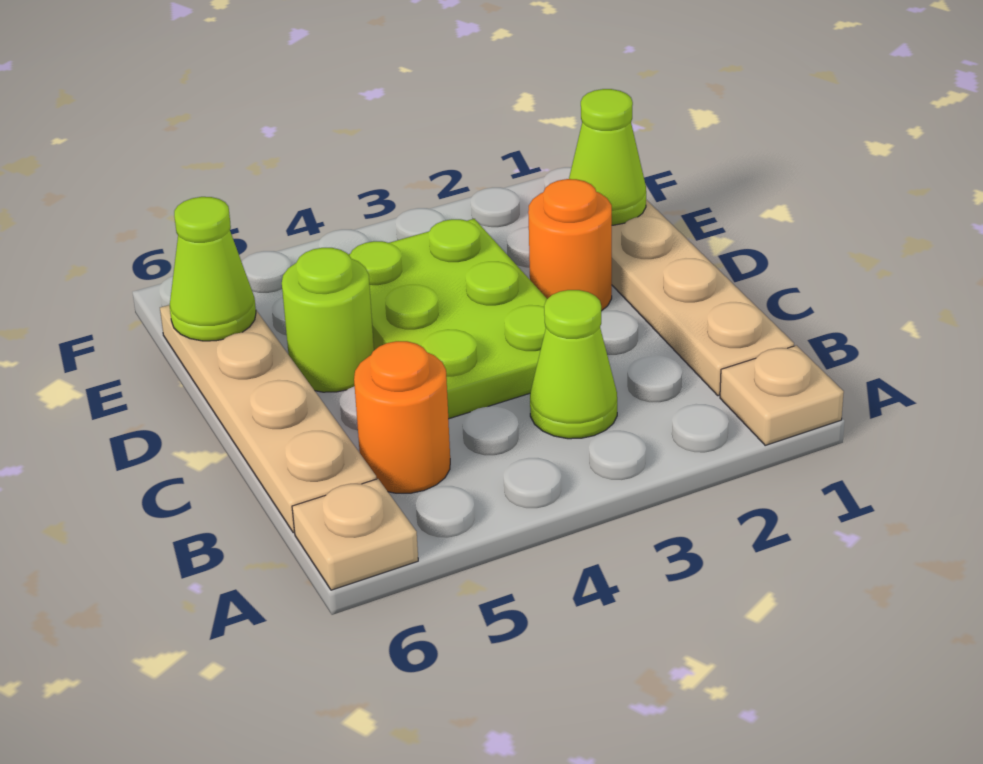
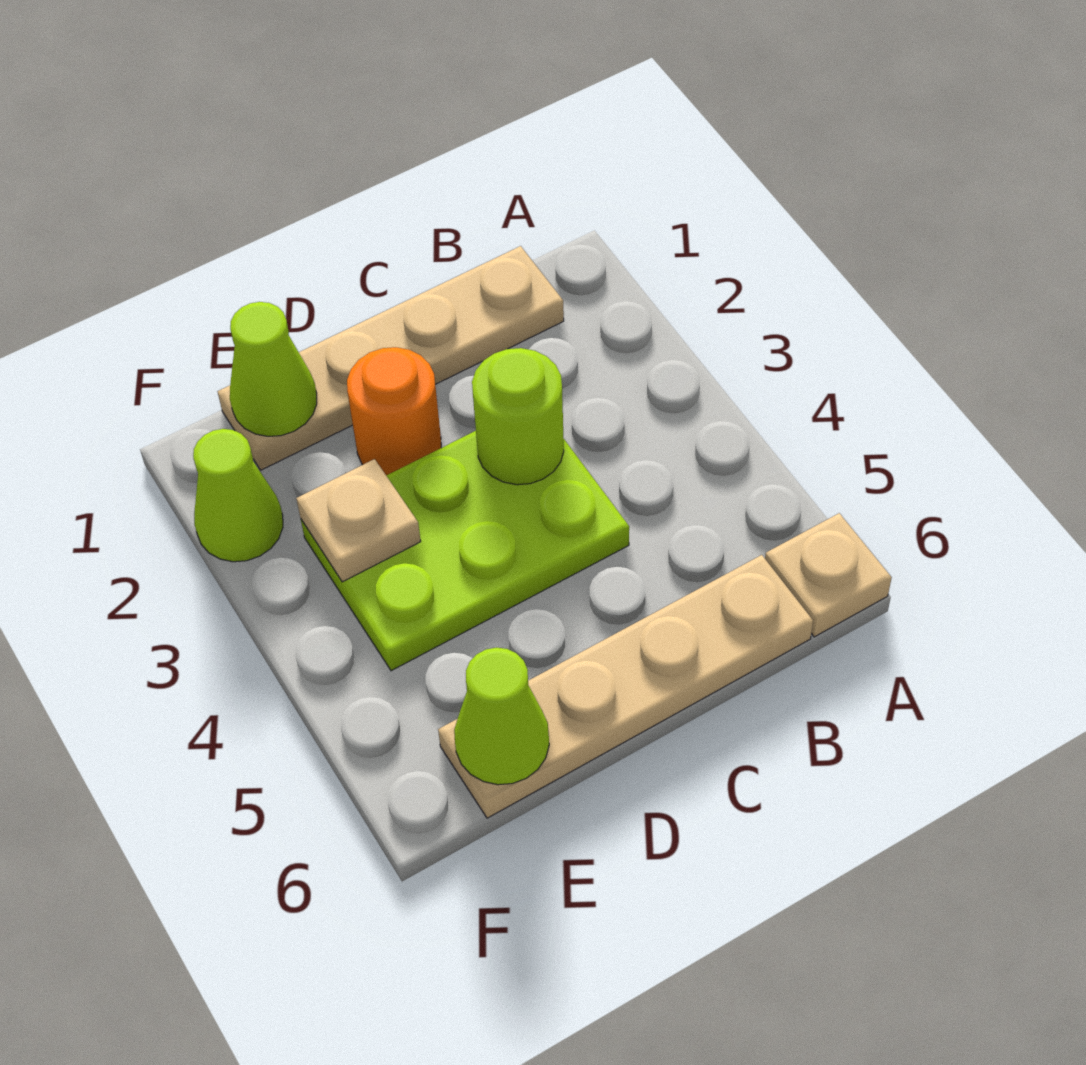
tan 1x1 plate [720,345,844,445] -> tan 1x1 plate moved to [296,459,421,582]
lime 1x1 cone [530,290,617,439] -> lime 1x1 cone moved to [193,429,283,562]
orange 1x1 round brick [354,341,450,493] -> none
lime 1x1 round brick [282,248,374,392] -> lime 1x1 round brick moved to [472,348,564,485]

